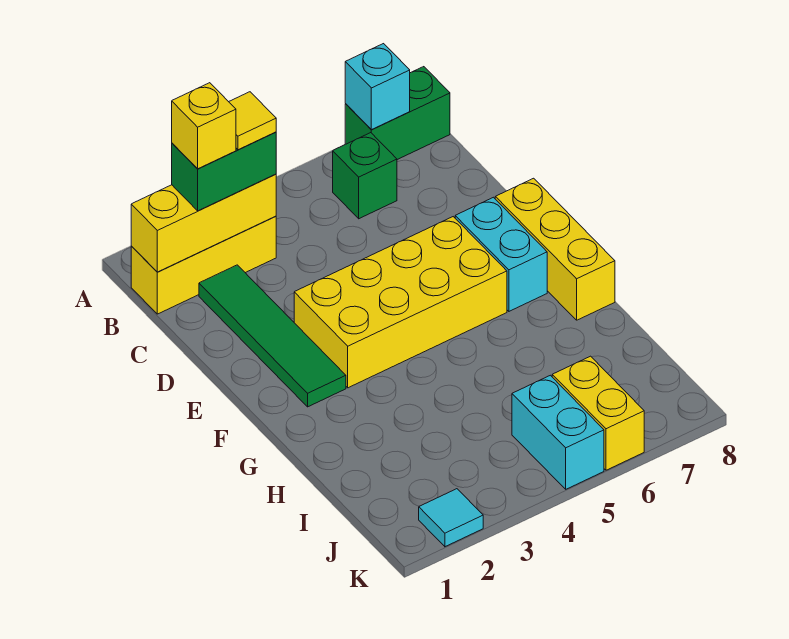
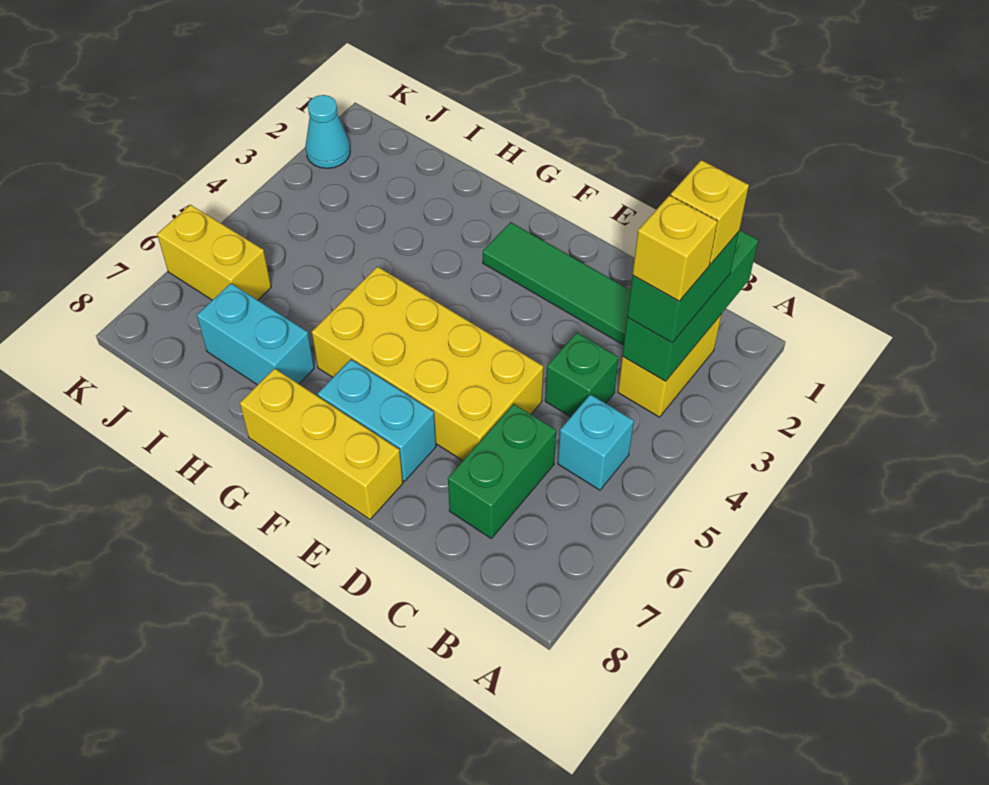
green 1x2 brick [345,67,450,160] -> green 1x2 brick moved to [448,404,556,538]
cyan 1x1 brick [345,44,410,130] -> cyan 1x1 brick moved to [558,394,634,490]
yellow 1x3 brick [131,216,276,314] -> yellow 1x2 brick [618,314,722,417]
yellow 1x3 brick [131,174,276,272] -> green 1x3 brick [622,230,758,381]
yellow 1x1 tile [229,92,276,150] -> yellow 1x1 brick [633,195,718,301]
green 1x1 brick [333,133,397,219] -> green 1x1 brick moved to [545,333,619,417]
yellow 2x4 brick [294,217,507,388] -> yellow 2x4 brick turned to [312,267,543,461]
cyan 1x2 brick [512,375,604,489] -> cyan 1x2 brick moved to [197,283,314,385]
cyan 1x1 tile [419,489,483,547] -> cyan 1x1 cone [305,95,350,168]

